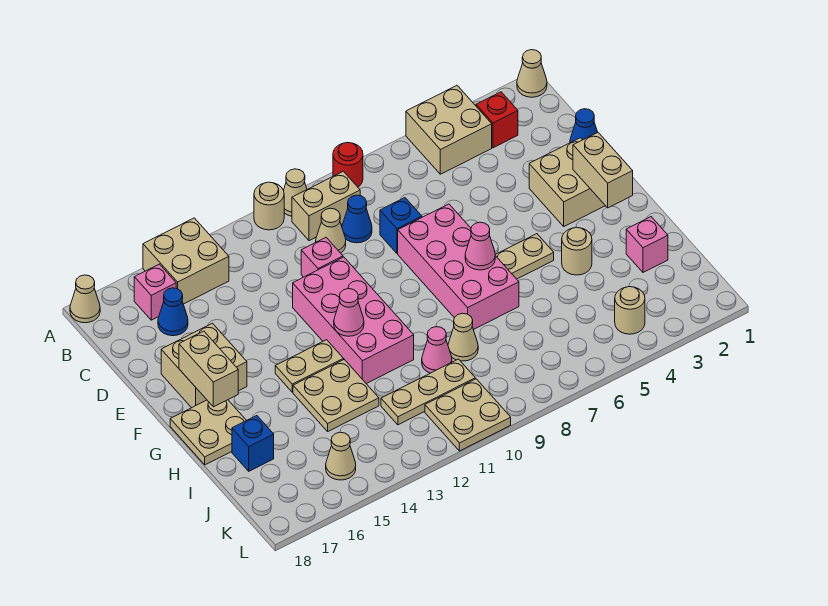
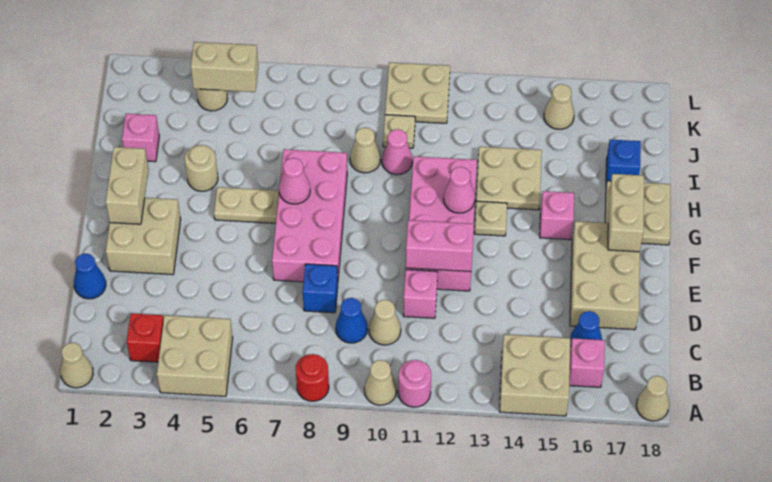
tan 1x1 round brick [254,182,284,230] -> pink 1x1 round brick [398,360,431,407]
tan 1x2 brick [292,171,360,241] -> tan 1x2 brick moved to [191,42,258,92]
none -> pink 1x2 brick [406,220,474,272]
tan 2x2 brick [161,323,247,408] -> tan 2x3 brick [570,221,640,330]
tan 1x2 plate [275,340,344,392] -> tan 1x1 plate [474,201,507,236]
none -> pink 1x1 brick [540,191,574,240]
tan 1x3 plate [381,359,475,425] -> tan 1x1 plate [383,115,415,148]

